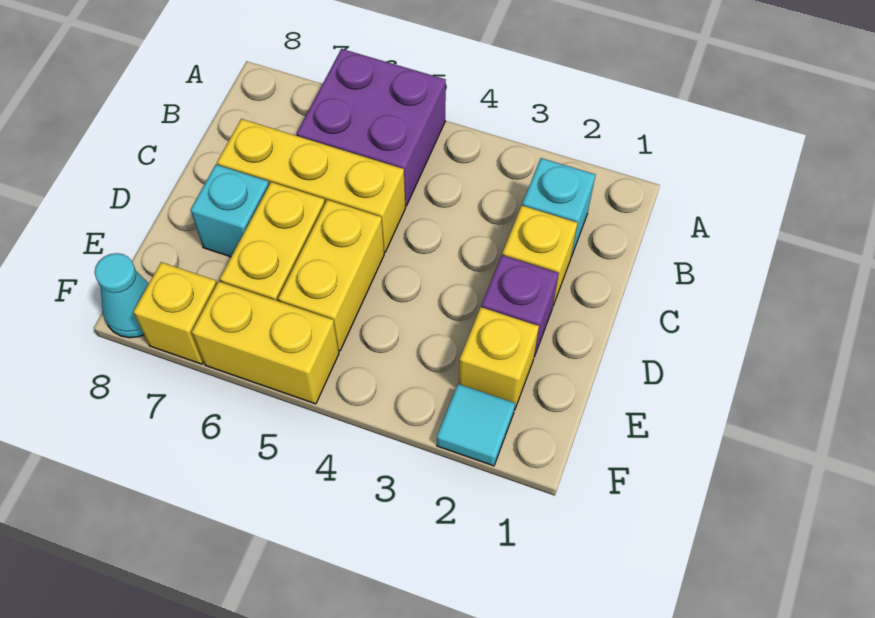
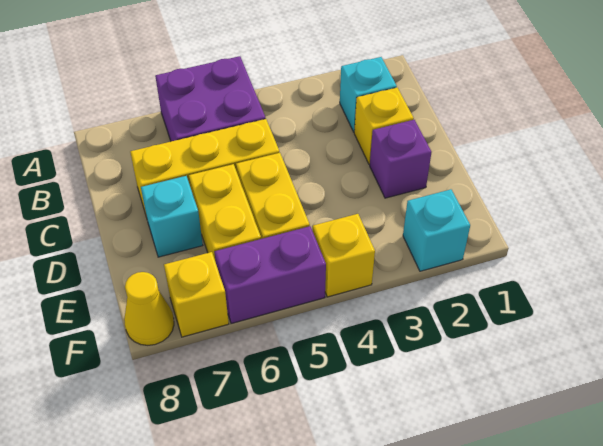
yellow 1x1 brick [459,307,539,410] -> yellow 1x1 brick moved to [313,214,375,297]
cyan 1x1 tile [437,384,515,466] -> cyan 1x1 brick [403,189,470,271]
yellow 1x2 brick [192,281,339,404] -> purple 1x2 brick [214,226,326,323]
cyan 1x1 cone [95,253,149,338] -> yellow 1x1 cone [124,272,174,345]

